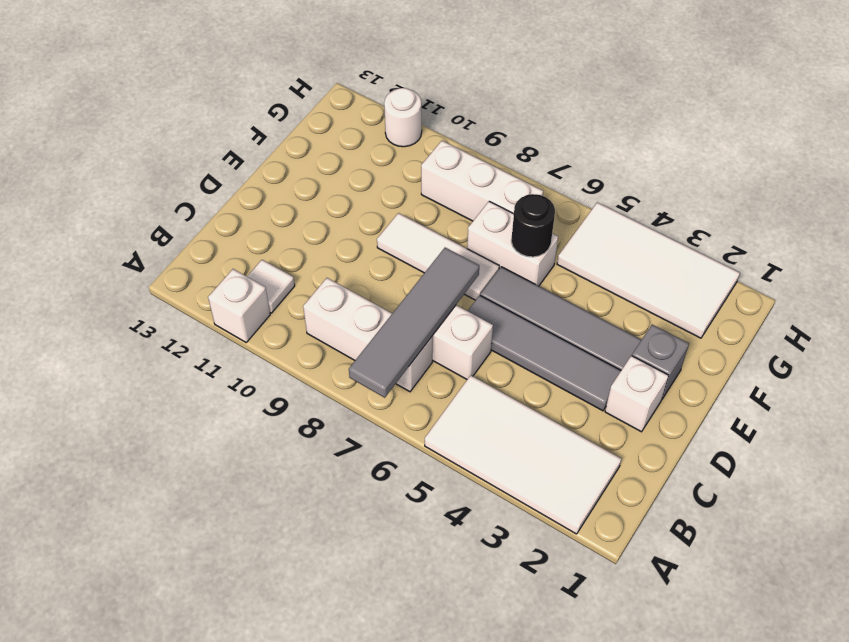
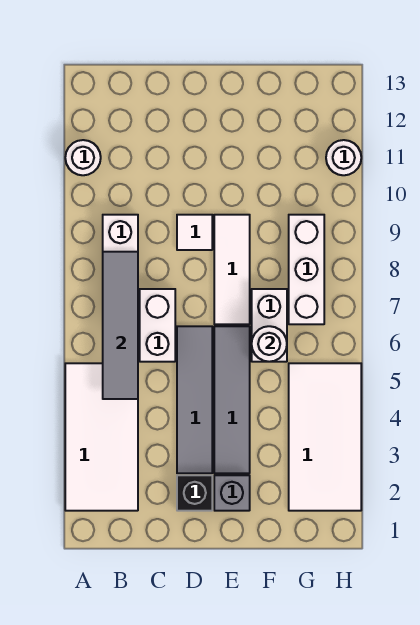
grey 1x4 tile [349,248,479,398] -> grey 1x4 tile turned to [103,252,138,399]
white 1x1 brick [208,269,270,342] -> white 1x1 round brick [65,140,101,175]
white 1x1 tile [247,260,295,313] -> white 1x1 tile moved to [177,215,212,250]
white 1x1 brick [605,356,669,432] -> black 1x1 brick [177,475,212,511]
black 1x1 round brick [511,194,555,257] -> white 1x1 round brick [252,326,287,362]

